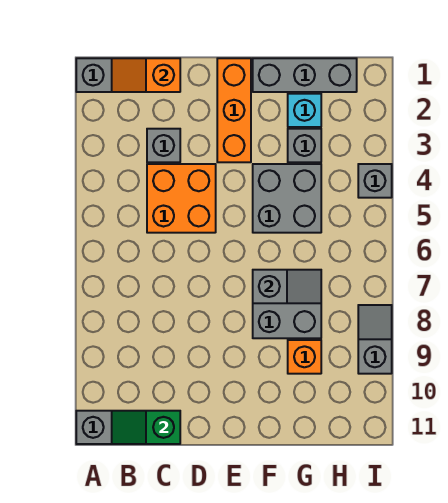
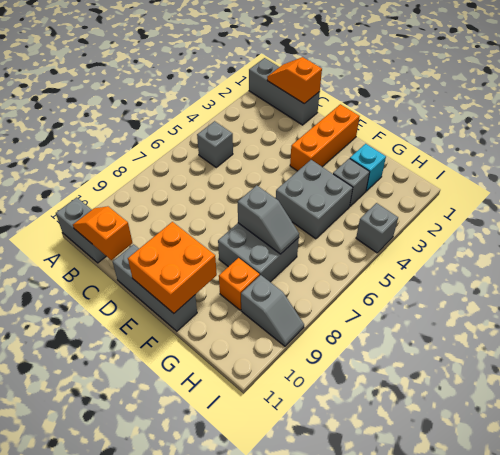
green 1x2 slope [112,411,180,444] -> orange 1x2 slope [73,206,132,260]
grey 1x1 brick [147,129,180,162] -> grey 1x1 brick moved to [197,121,233,167]
orange 2x2 brick [147,164,216,233] -> orange 2x2 brick moved to [128,222,217,313]
grey 1x3 brick [253,58,357,92] -> grey 1x3 brick moved to [113,244,197,331]
grey 1x2 slope [358,305,392,374] -> grey 1x2 slope turned to [241,275,304,346]

